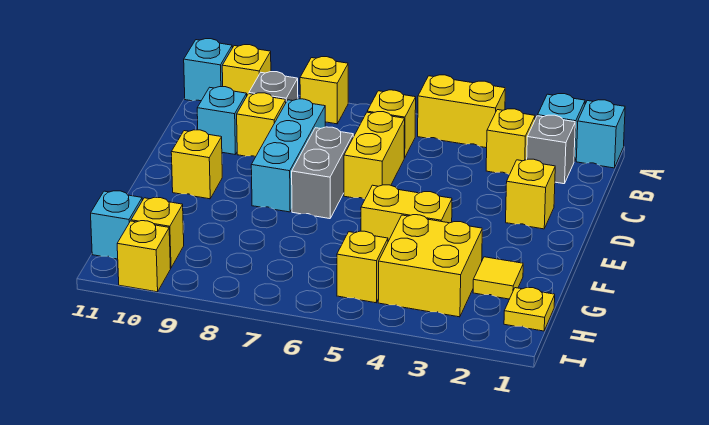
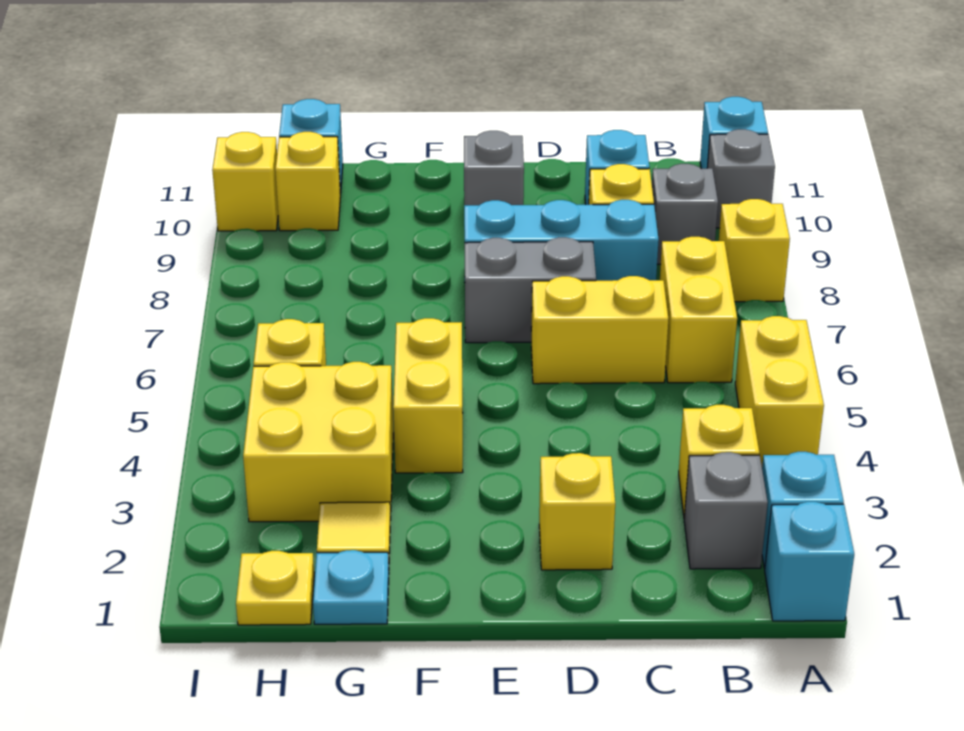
yellow 1x1 brick [222,45,271,95] -> grey 1x1 brick [707,129,775,228]
yellow 1x1 brick [367,90,416,158] -> yellow 1x2 brick [660,237,737,383]
yellow 1x1 brick [171,130,222,199] -> grey 1x1 brick [464,131,524,205]
none -> cyan 1x1 plate [313,550,389,624]

